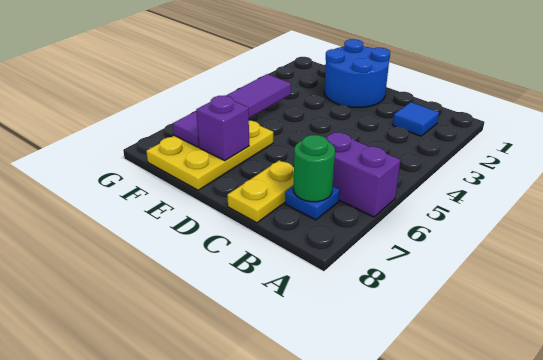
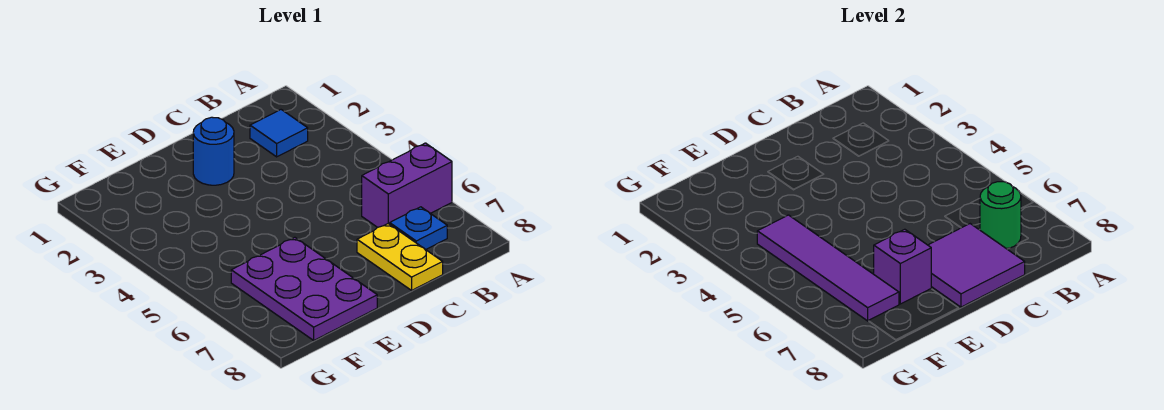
none -> purple 2x2 tile [928,224,1025,307]
blue 2x2 round brick [324,39,390,107] -> blue 1x1 round brick [193,117,234,185]
yellow 2x3 plate [146,121,273,190] -> purple 2x3 plate [231,237,377,340]

